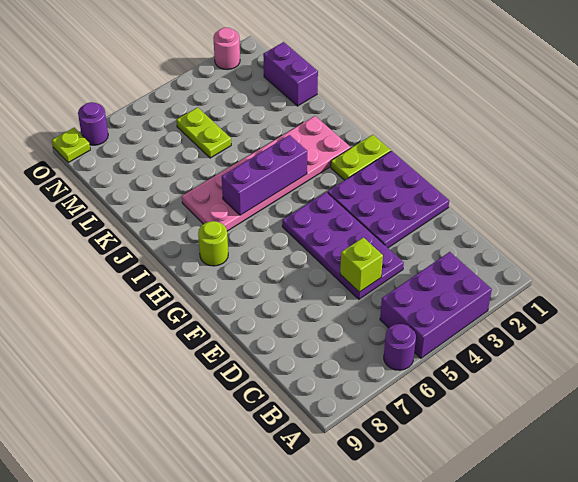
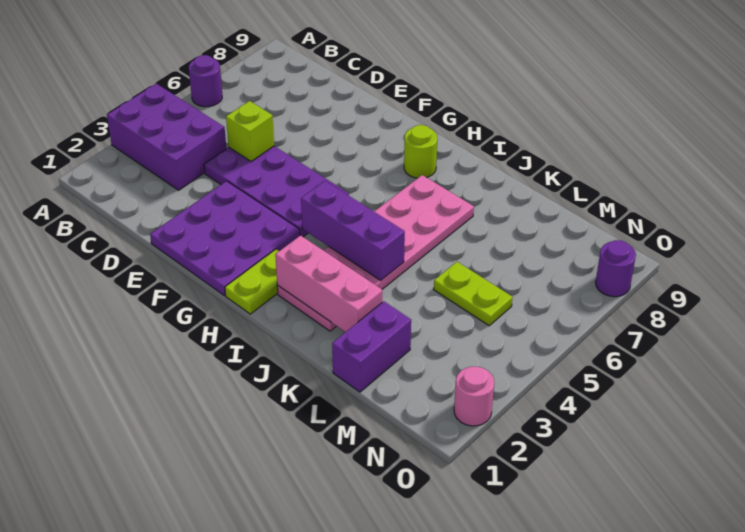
purple 2x3 brick [380,252,492,358] -> purple 2x3 brick turned to [107,84,226,190]
none -> pink 1x3 brick [275,235,382,332]
purple 1x3 brick [222,135,307,215] -> purple 1x3 brick turned to [301,181,405,280]
purple 1x2 brick [263,42,318,106] -> purple 1x2 brick turned to [332,301,411,392]
lime 1x1 plate [52,128,90,163] -> none

